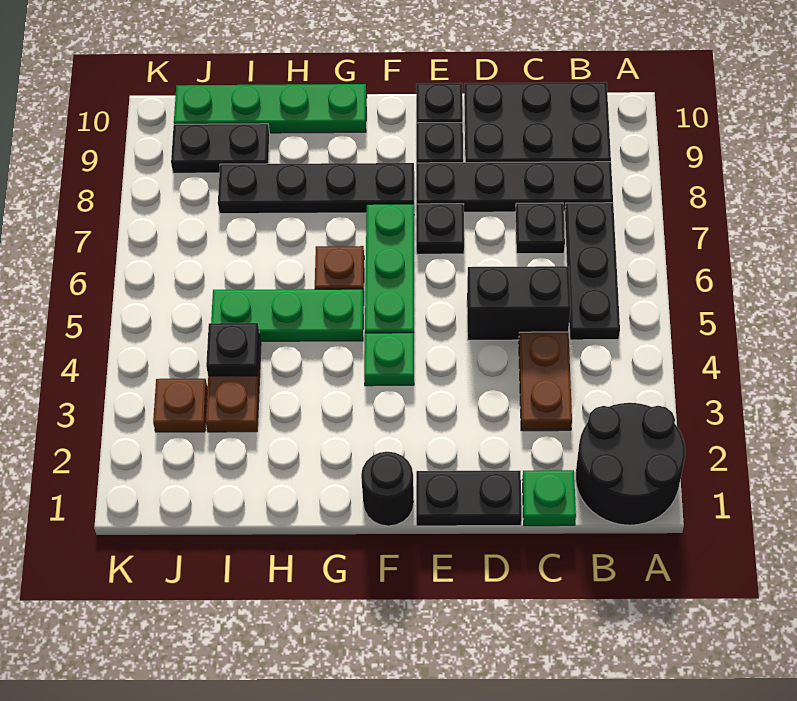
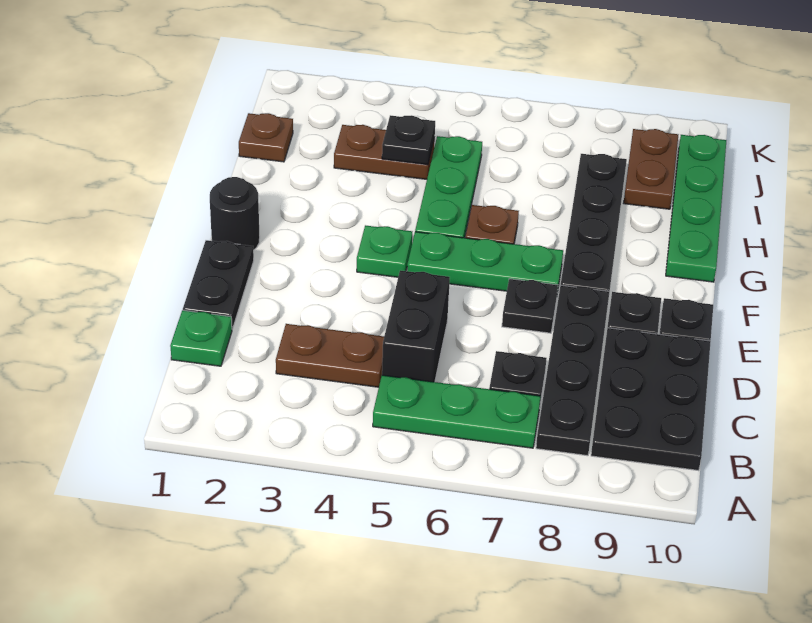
black 2x2 round brick [576,403,685,525] -> none
black 1x3 plate [565,203,620,340] -> green 1x3 plate [373,375,541,448]
black 1x2 plate [171,124,270,173] -> brown 1x2 plate [624,129,678,209]
brown 1x1 plate [153,379,207,432] -> brown 1x1 plate moved to [239,113,293,162]

